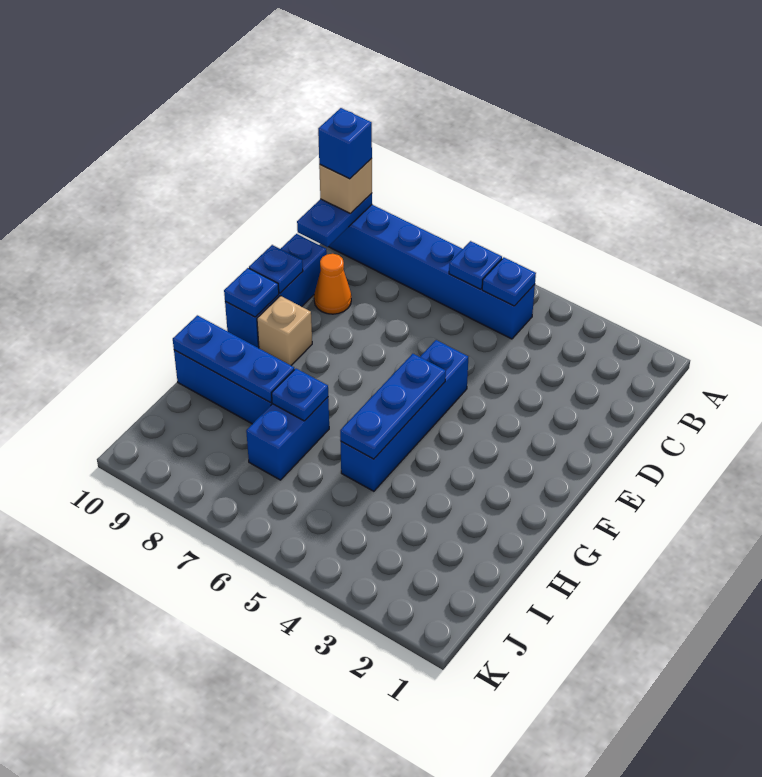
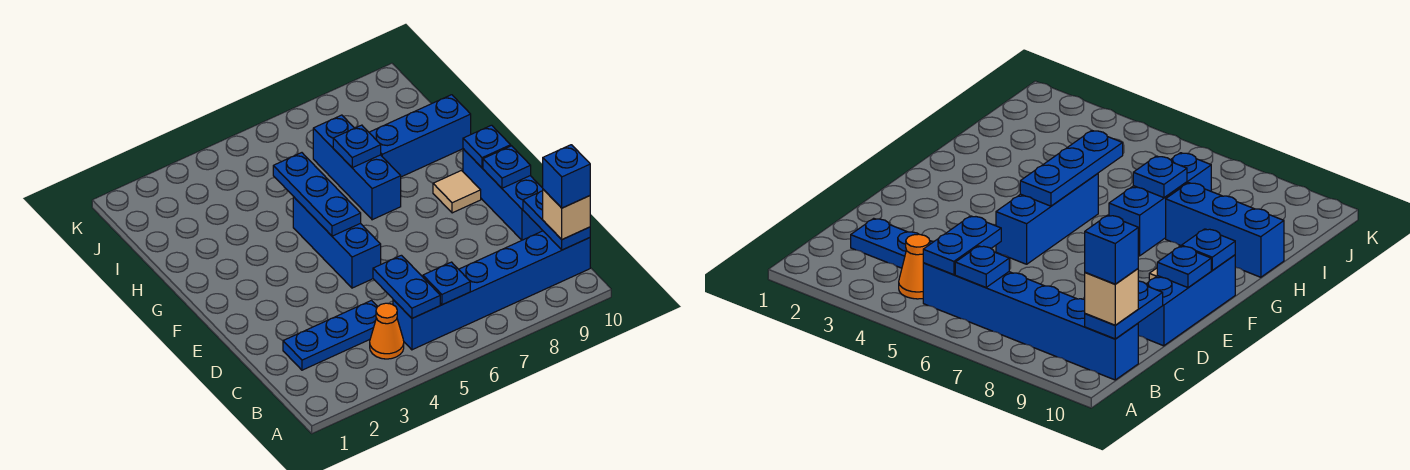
blue 1x1 plate [482,257,536,306] -> blue 1x2 plate [373,255,440,318]
orange 1x1 cone [314,254,351,314] -> orange 1x1 cone moved to [370,303,404,359]
blue 1x4 brick [341,340,468,491] -> blue 1x3 brick [293,197,381,288]
tan 1x1 brick [257,296,312,365] -> tan 1x1 tile [433,171,481,213]
blue 1x2 brick [246,397,329,480] -> blue 1x3 brick [313,115,401,220]
blue 1x3 plate [173,315,294,403] -> blue 1x3 plate moved to [283,300,378,370]

